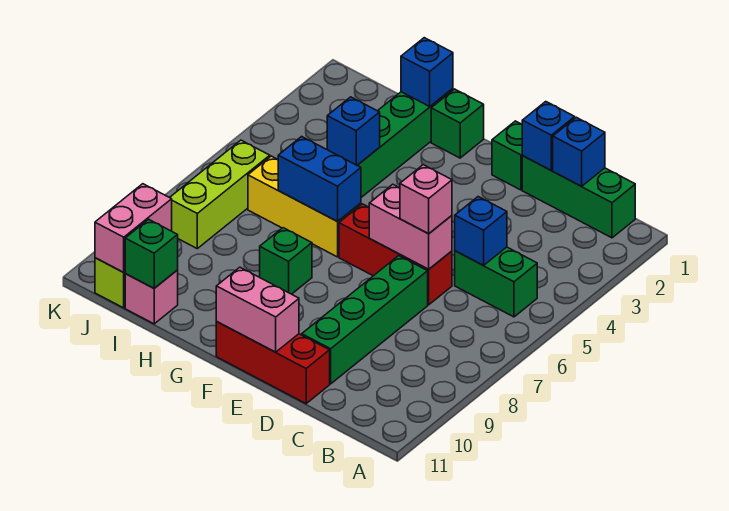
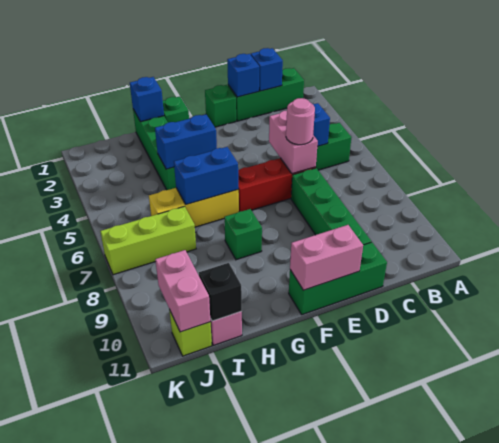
pink 1x2 brick [369,184,452,269] -> pink 1x2 brick turned to [269,111,318,174]
pink 1x1 brick [400,165,452,234] -> pink 1x1 round brick [286,98,315,145]
red 1x3 brick [216,322,330,404] -> green 1x3 brick [289,242,387,315]
blue 1x1 brick [327,97,380,165] -> blue 1x2 brick [155,114,217,169]
green 1x1 brick [125,219,178,288] -> black 1x1 brick [199,263,242,321]
lime 1x3 brick [170,140,270,248] -> lime 1x3 brick turned to [100,206,196,275]

